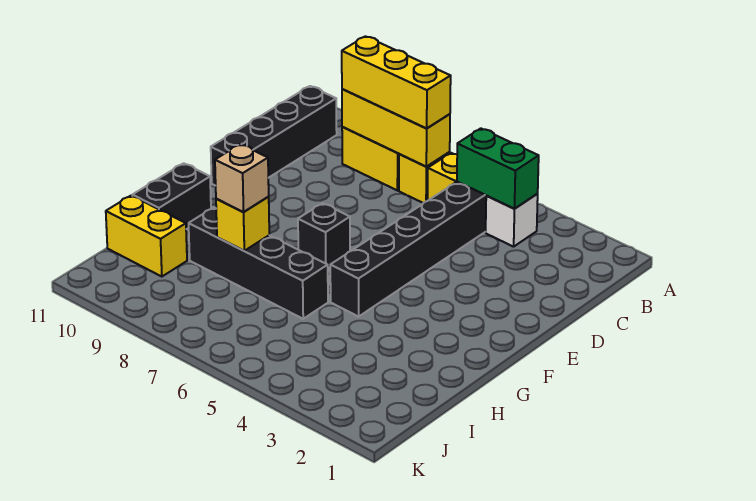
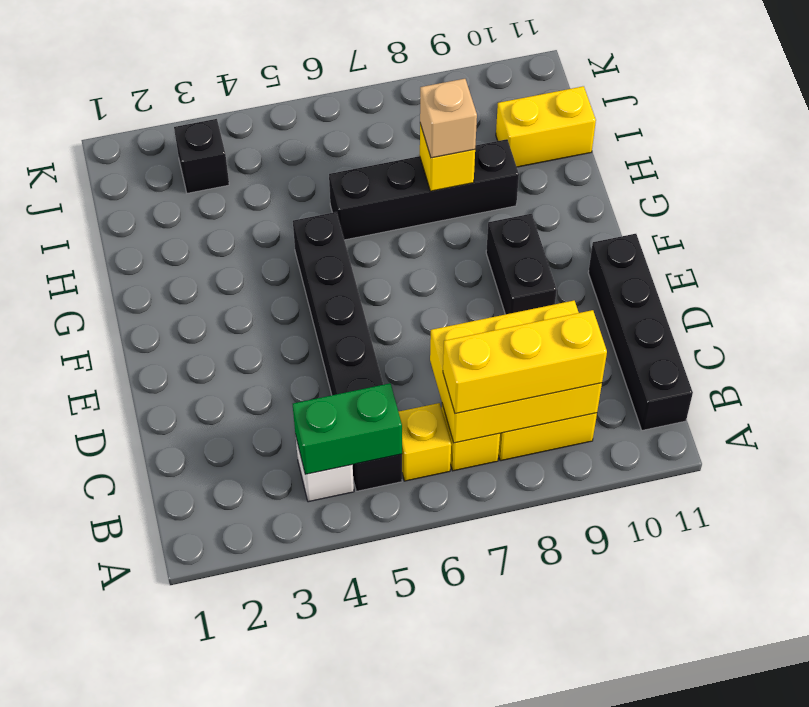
yellow 1x3 brick [342,89,450,167] -> yellow 2x3 brick [430,301,602,443]
black 1x1 brick [298,203,350,268] -> black 1x1 brick moved to [174,119,229,193]
black 1x2 brick [132,163,211,229] -> black 1x2 brick moved to [486,214,557,314]

